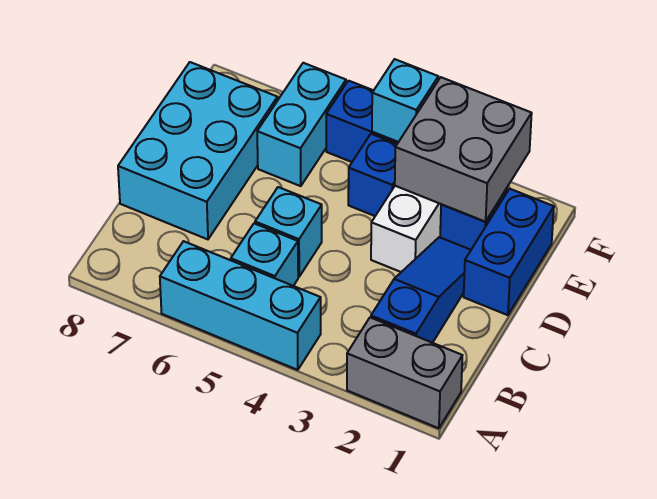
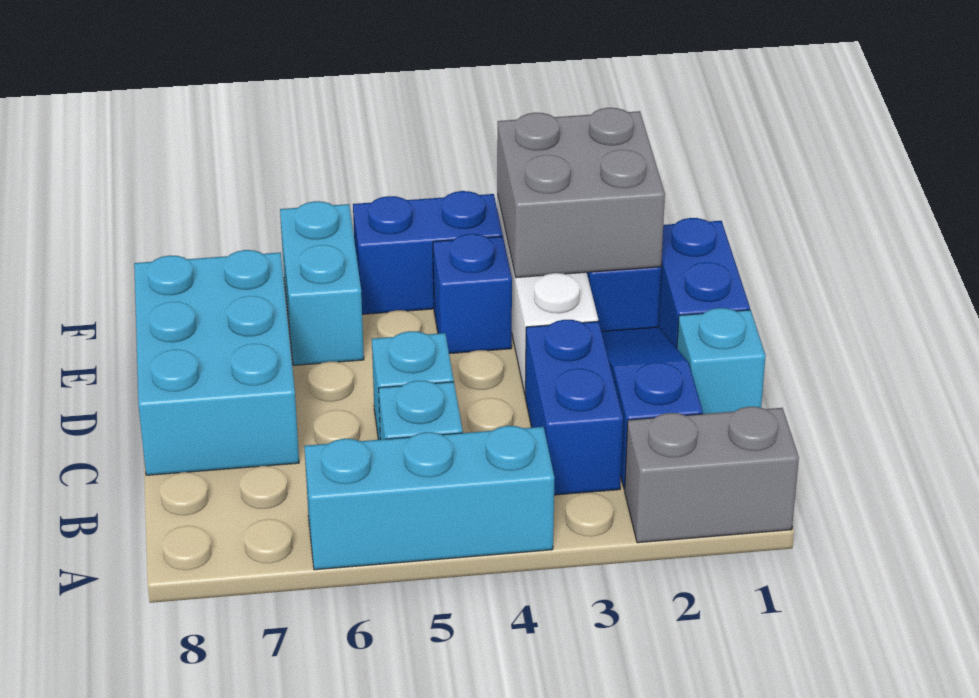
none -> blue 1x2 brick [525,320,623,495]
cyan 1x1 brick [372,59,438,142] -> cyan 1x1 brick moved to [677,308,766,414]

